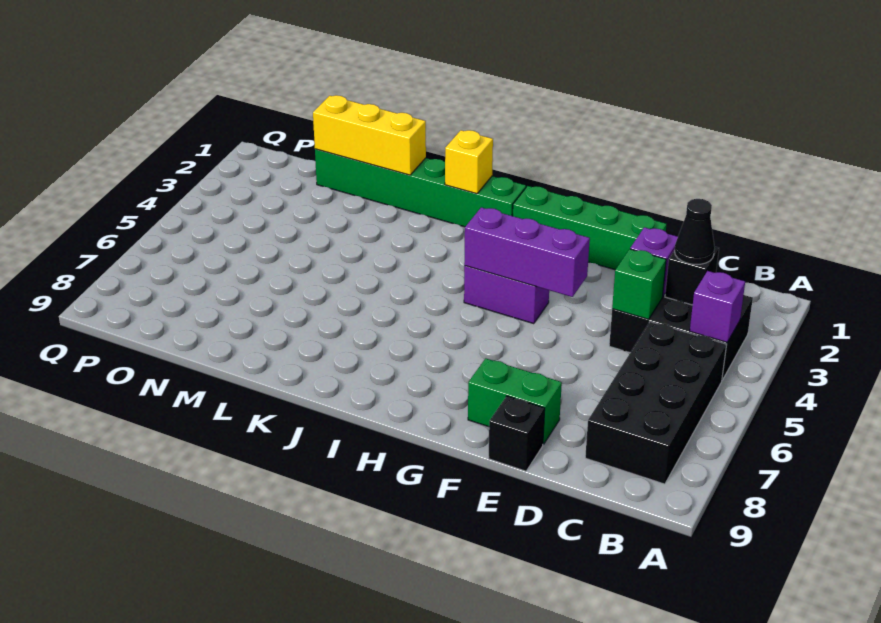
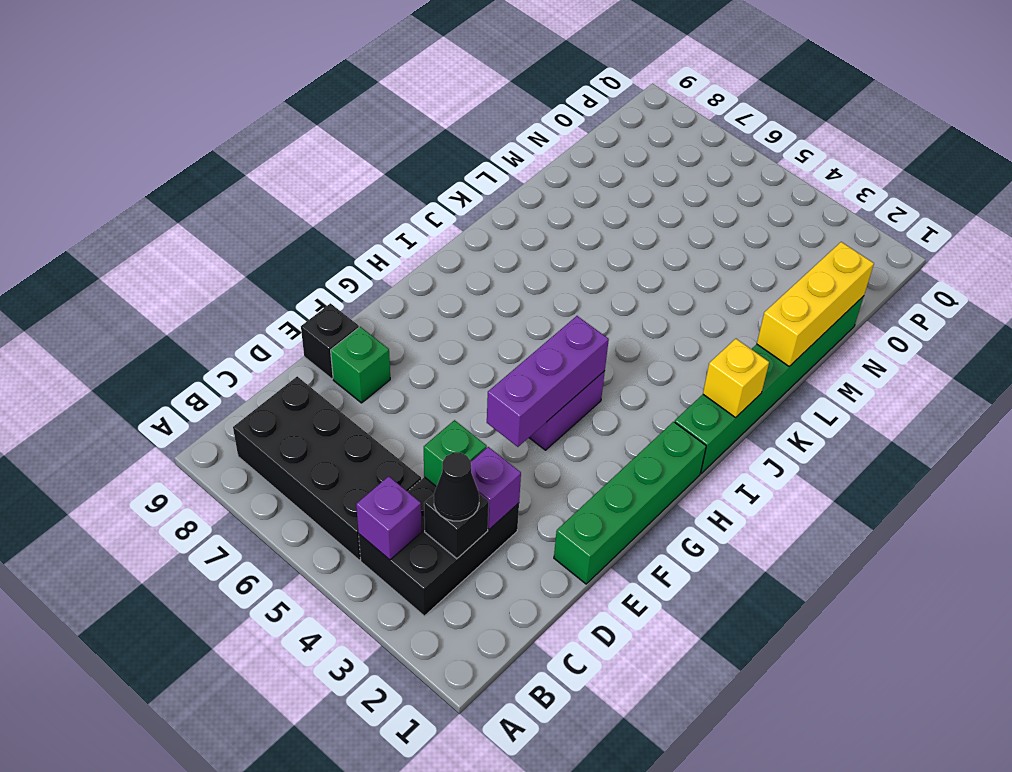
green 1x2 brick [468,358,562,445] -> green 1x1 brick [331,327,390,403]

